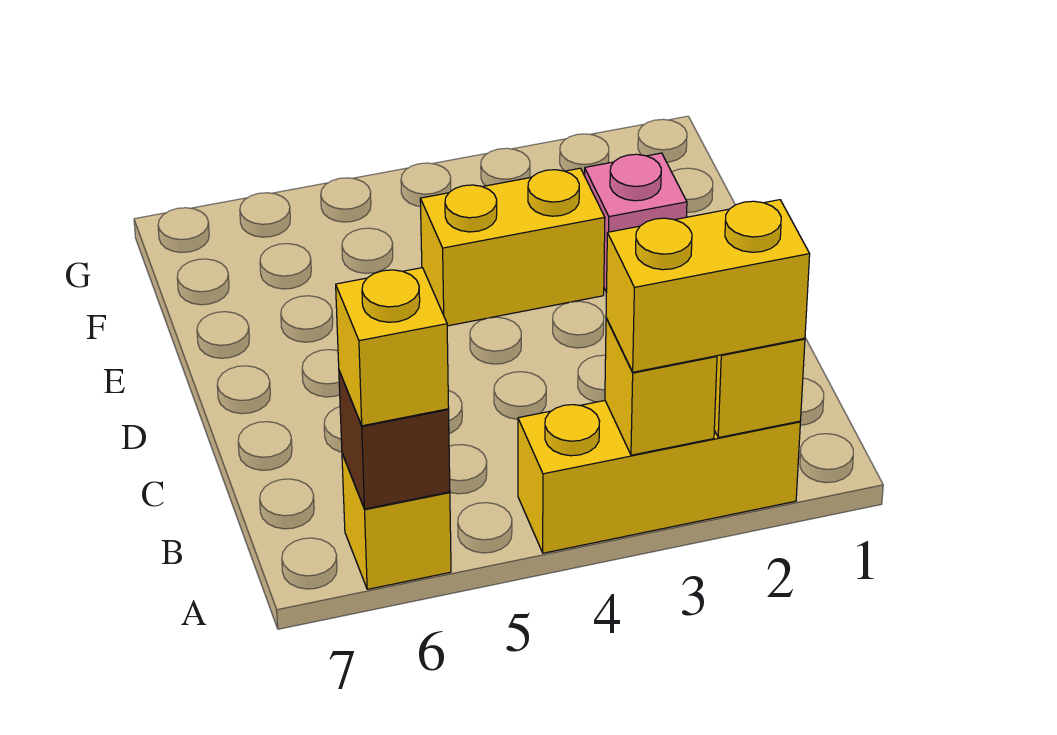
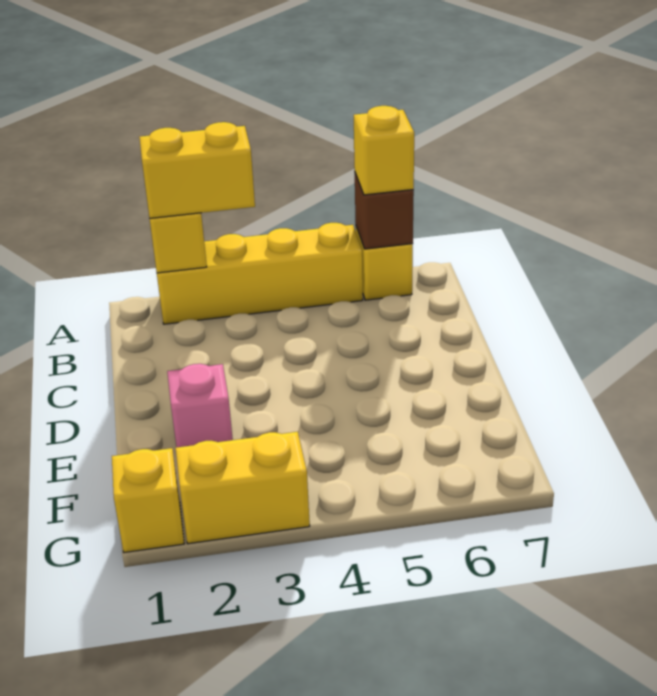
yellow 1x3 brick [518,401,800,553] -> yellow 1x4 brick [157,223,363,324]
yellow 1x1 brick [605,318,717,455] -> yellow 1x1 brick moved to [112,448,184,553]
yellow 1x2 brick [420,168,605,326] -> yellow 1x2 brick moved to [176,432,310,544]

